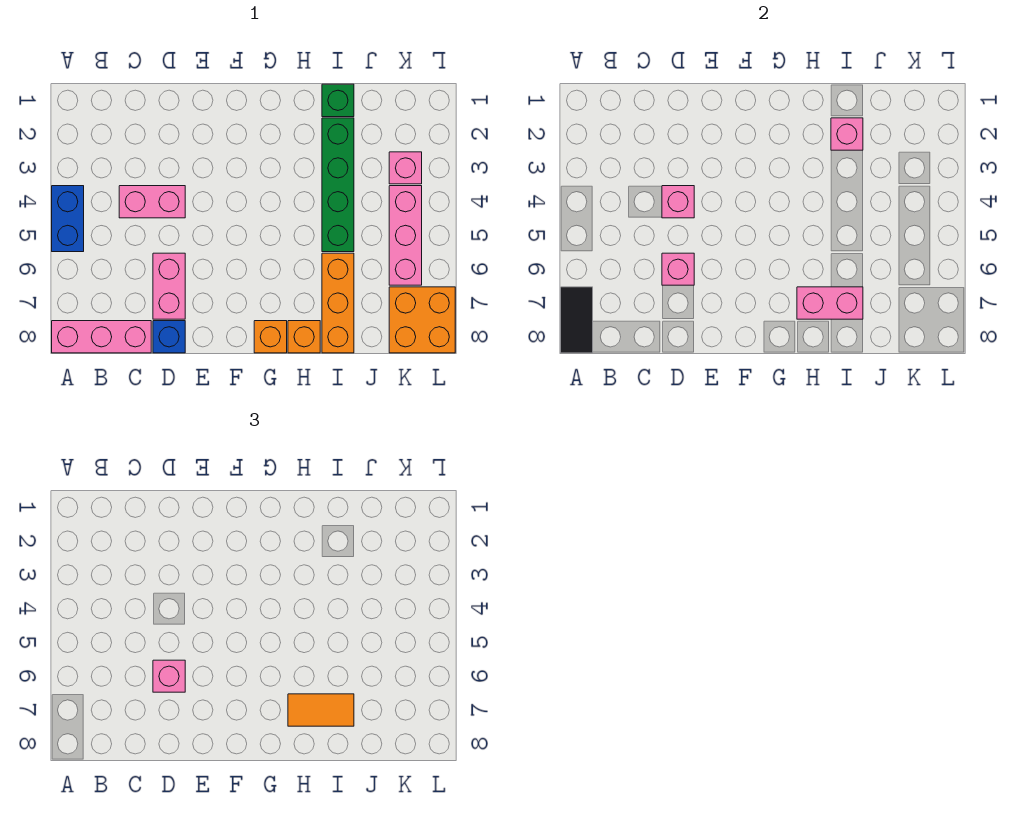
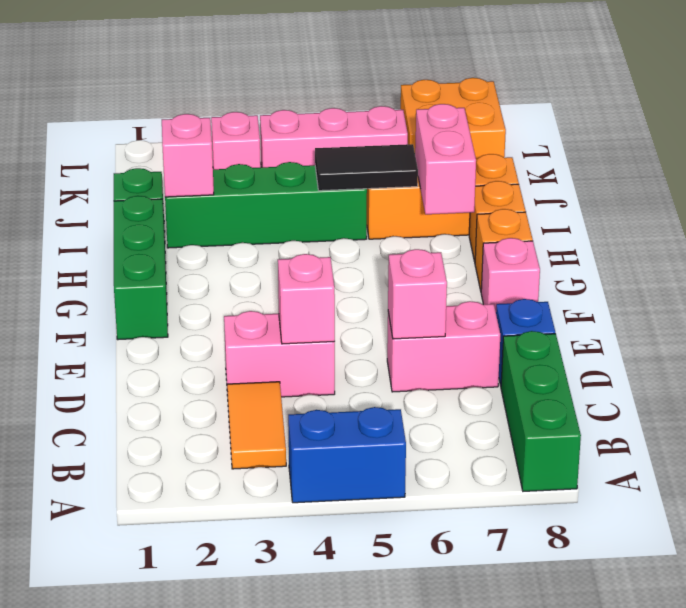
black 1x2 tile [561,287,593,353] -> black 1x2 tile moved to [315,144,418,191]
pink 1x3 brick [52,321,151,353] -> green 1x3 brick [501,331,581,491]
pink 1x2 brick [119,186,185,218] -> pink 1x2 brick turned to [224,311,335,397]
pink 1x1 brick [153,660,185,692] -> pink 1x1 brick moved to [481,238,540,311]
none -> green 1x3 brick [114,196,168,340]
orange 1x2 tile [288,694,354,726] -> orange 1x2 tile moved to [227,382,286,469]

